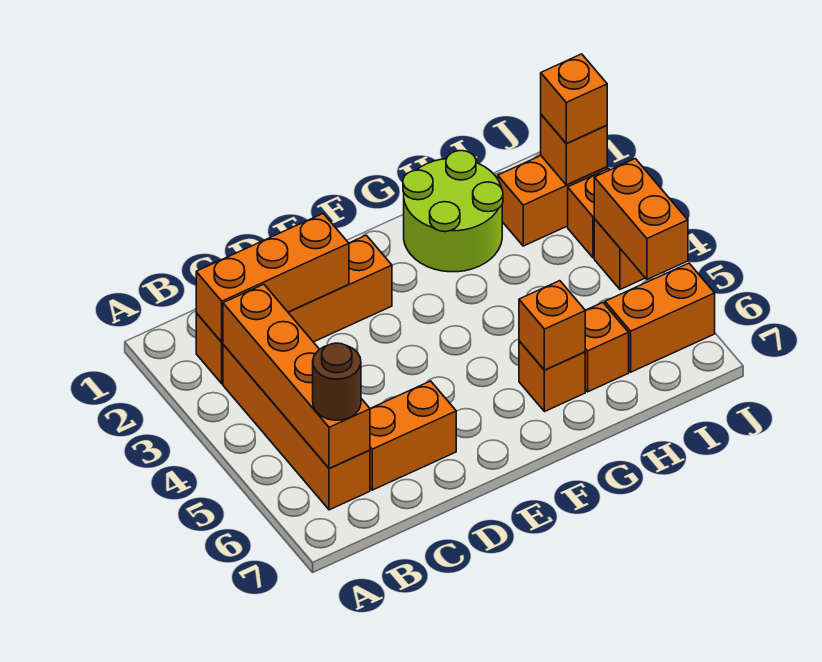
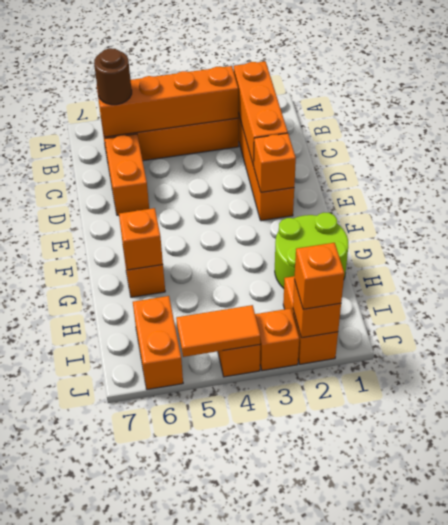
orange 1x1 brick [585,303,629,392] -> orange 1x1 brick moved to [254,133,296,192]
orange 1x2 brick [594,159,688,279] -> orange 1x2 tile [176,305,260,357]

